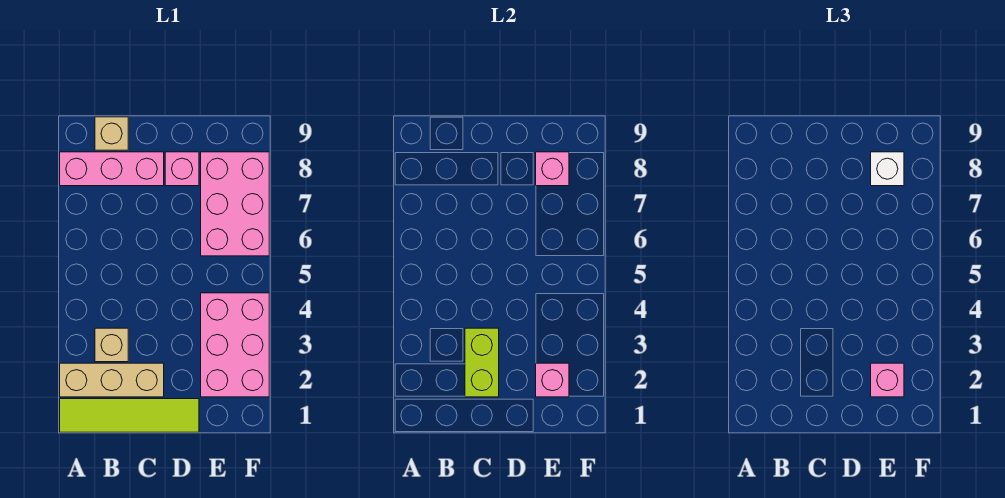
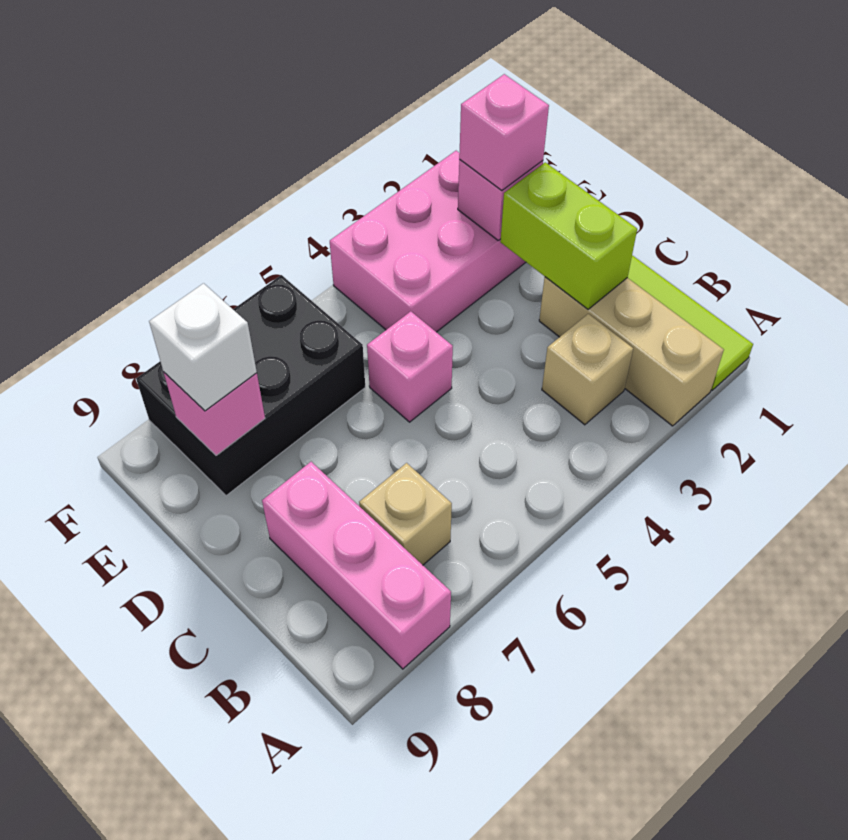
tan 1x1 brick [95,117,128,150] -> tan 1x1 brick moved to [359,463,452,565]
lime 1x2 brick [465,328,499,397] -> lime 1x2 brick turned to [500,162,637,309]
pink 1x1 brick [165,152,199,186] -> pink 1x1 brick moved to [367,311,453,422]
pink 2x3 brick [201,152,269,256] -> black 2x3 brick [136,275,365,496]

